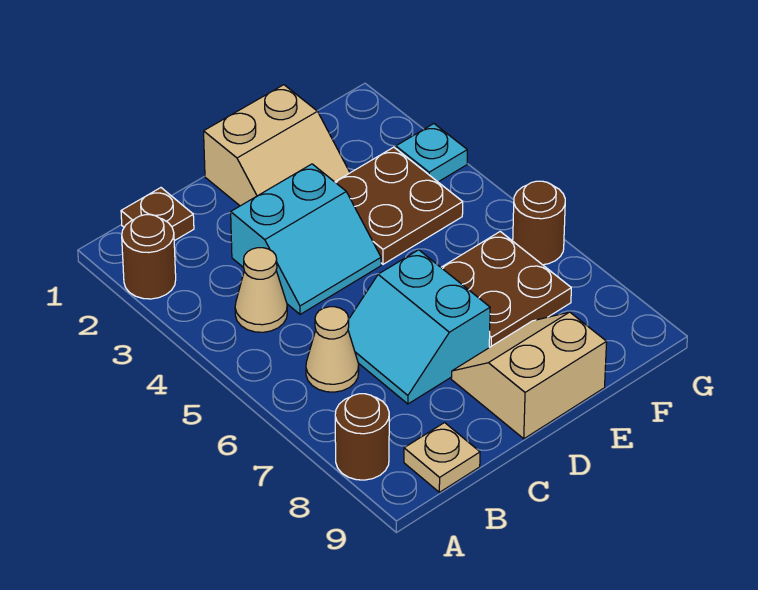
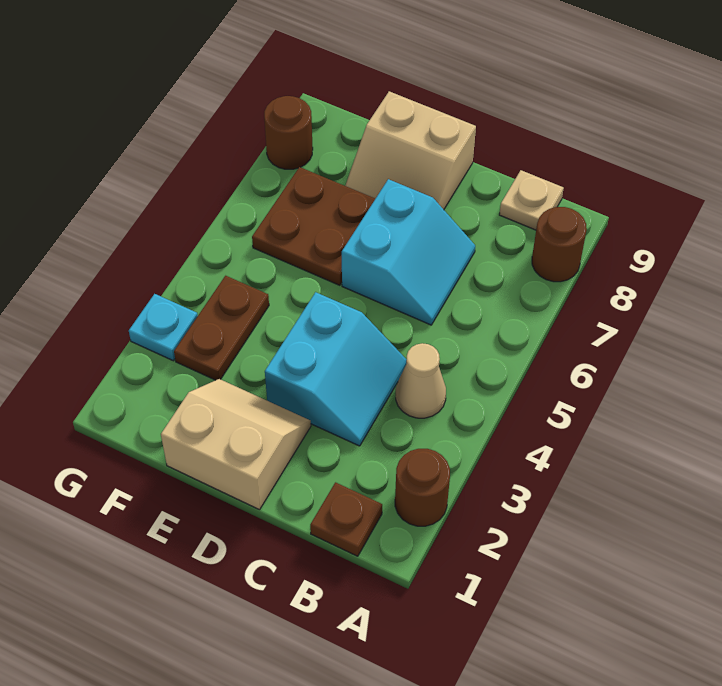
tan 1x1 cone [306,307,359,392] -> none
cyan 2x2 slope [231,164,381,314] -> cyan 2x2 slope turned to [265,292,407,446]
brown 2x2 plate [335,147,463,264] -> brown 1x2 plate [174,276,269,380]
brown 1x1 round brick [513,181,565,265] -> brown 1x1 round brick moved to [264,96,313,169]

